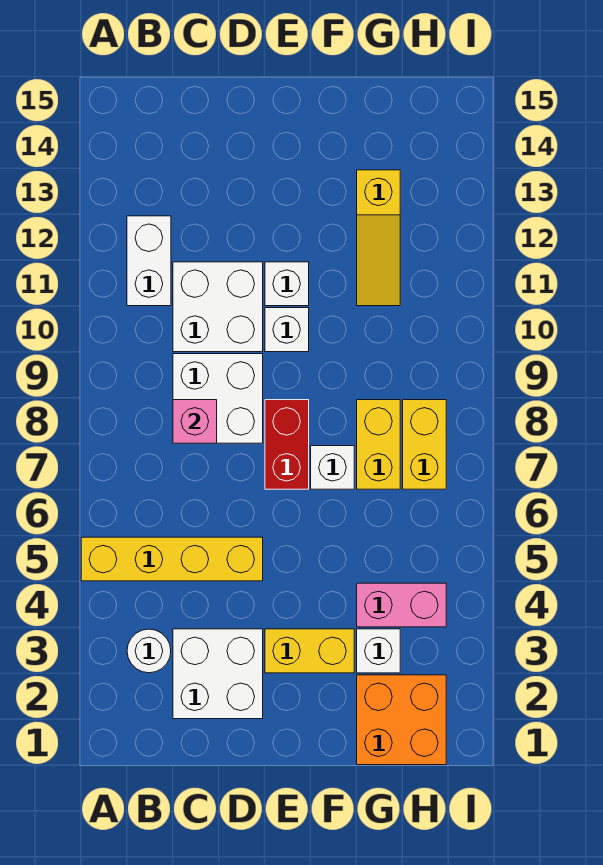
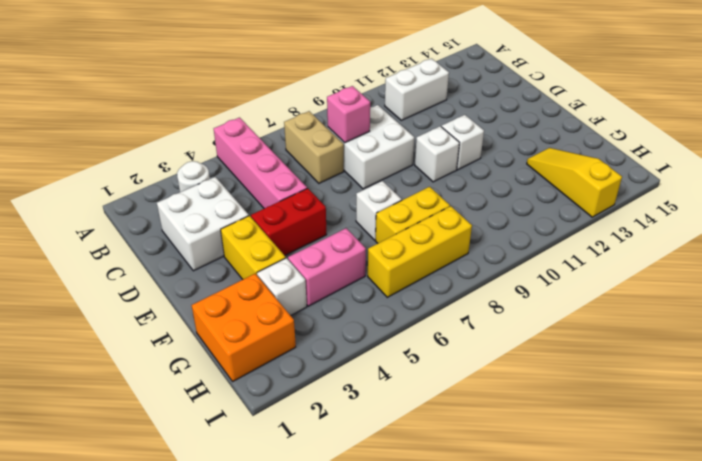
yellow 1x4 brick [81,537,263,581] -> pink 1x4 brick [214,118,307,209]
none -> tan 1x2 brick [284,111,344,183]
white 2x2 brick [173,262,263,352] -> none
red 1x2 brick [265,400,309,489] -> red 1x2 brick moved to [251,188,327,255]
pink 1x2 brick [357,583,446,627] -> pink 1x2 brick turned to [288,228,366,306]
yellow 1x3 slope [357,170,400,306] -> yellow 1x3 slope turned to [527,148,622,217]
yellow 1x2 brick [403,400,446,489] -> yellow 1x3 brick [368,206,472,297]

